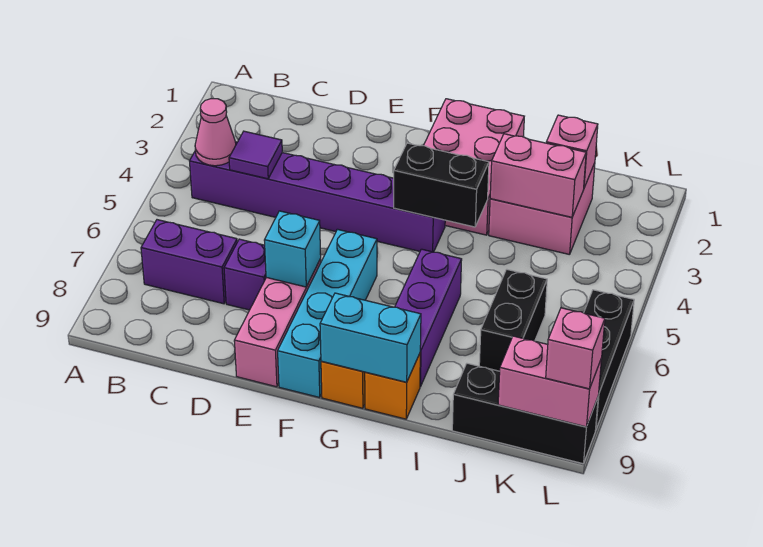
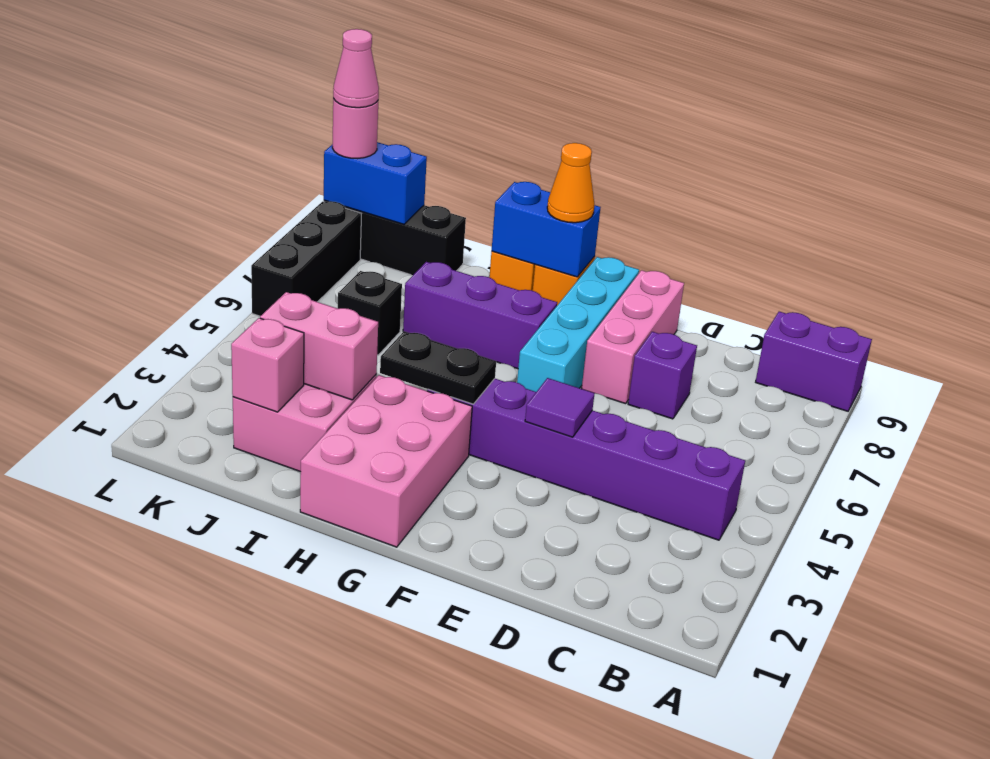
pink 1x1 cone [195,99,236,166] -> pink 1x1 cone moved to [333,29,379,108]
purple 1x2 brick [141,220,237,304] -> purple 1x2 brick moved to [756,312,872,411]
purple 1x1 tile [229,131,282,179] -> purple 1x1 tile moved to [525,378,595,437]
cyan 1x1 brick [264,211,321,287] -> none
black 1x2 brick [394,143,489,227] -> black 1x2 plate [380,332,496,404]
cyan 1x2 brick [320,293,421,382] -> blue 1x2 brick [492,182,601,277]
none -> orange 1x1 cone [547,143,594,223]
purple 1x3 brick [395,249,462,387] -> purple 1x3 brick turned to [403,262,557,369]
black 1x2 brick [479,269,547,371] -> black 1x1 brick [338,271,402,355]
pink 1x2 brick [498,336,602,427] -> blue 1x2 brick [324,142,427,224]
pink 1x1 brick [546,308,605,389] -> pink 1x1 round brick [332,99,378,159]

